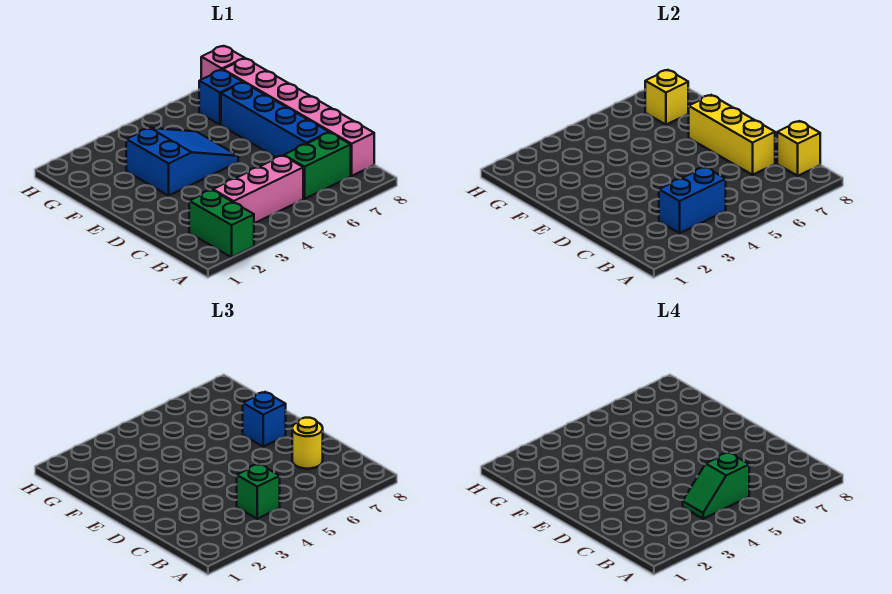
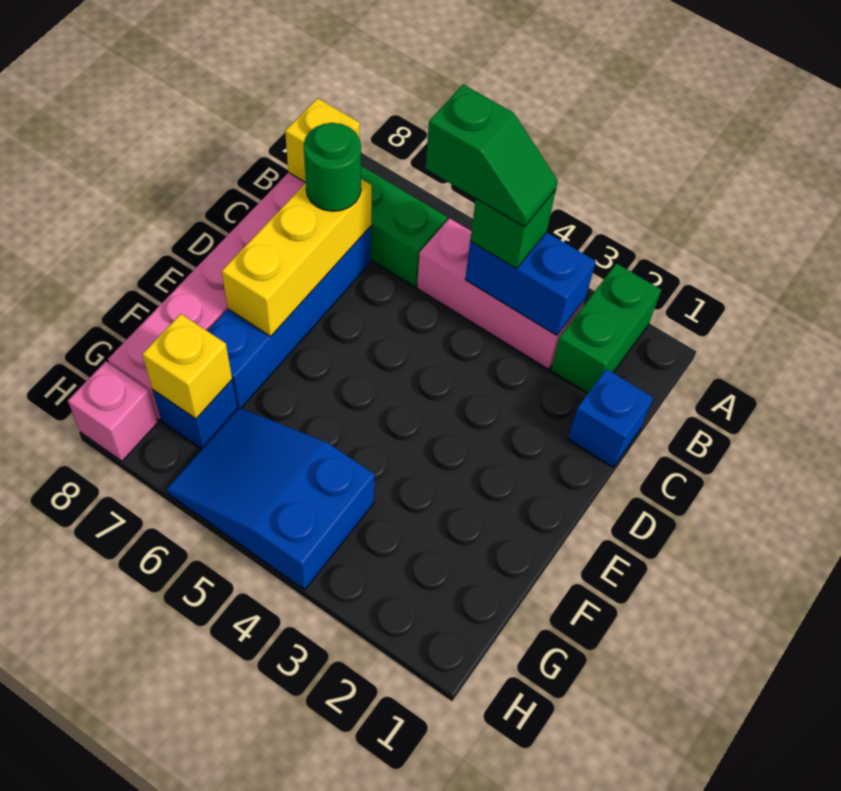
yellow 1x1 round brick [292,418,323,469] -> green 1x1 round brick [304,123,361,211]
blue 2x3 slope [126,128,238,196] -> blue 2x3 slope moved to [167,408,375,590]
blue 1x1 brick [243,392,286,447] -> blue 1x1 brick moved to [568,369,653,467]

